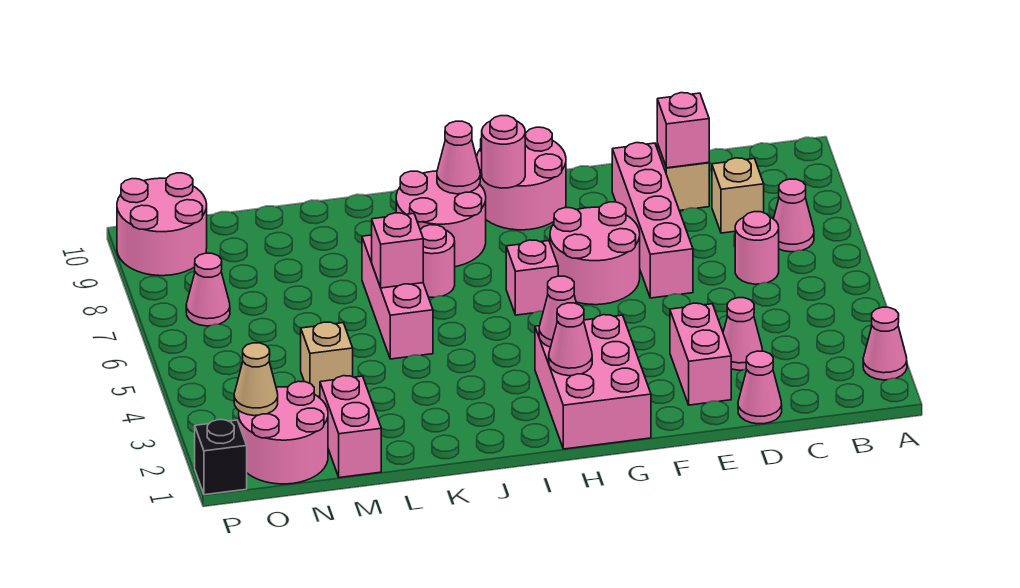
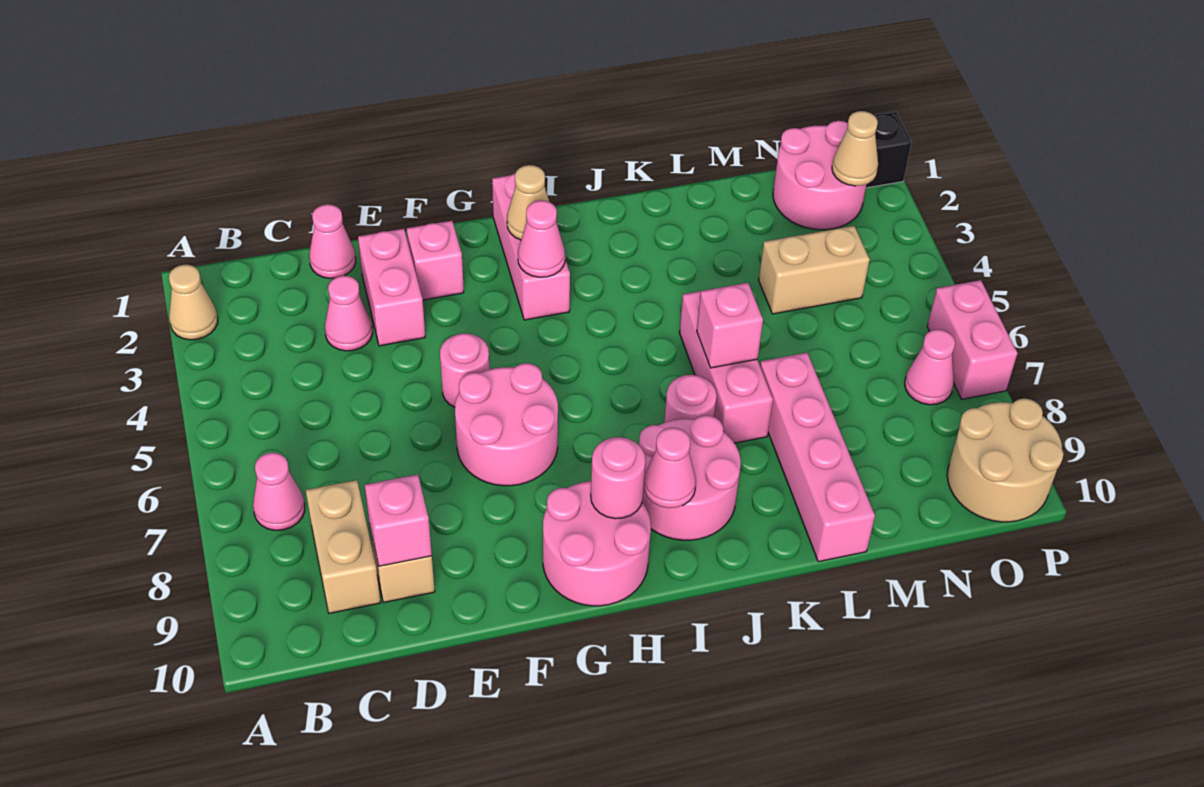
pink 1x1 cone [863,307,907,380] -> tan 1x1 cone [169,265,218,340]
pink 1x1 round brick [735,212,779,284] -> pink 1x1 round brick moved to [440,333,489,407]
tan 1x1 brick [712,158,764,233] -> tan 1x2 brick [306,480,381,613]
pink 1x4 brick [612,143,693,298] -> pink 1x4 brick moved to [760,353,875,562]
pink 2x3 brick [535,315,651,449] -> pink 1x3 brick [492,174,570,320]
pink 1x1 cone [549,303,592,376] -> tan 1x1 cone [507,165,549,240]
pink 1x1 brick [506,240,558,315] -> pink 1x1 brick moved to [407,221,464,300]
pink 1x2 brick [320,376,381,478] -> pink 1x2 brick moved to [927,280,1018,399]
tan 1x1 brick [301,322,353,396] -> tan 1x2 brick [759,226,870,314]
pink 2x2 round brick [117,173,207,276] -> tan 2x2 round brick [947,399,1063,522]

